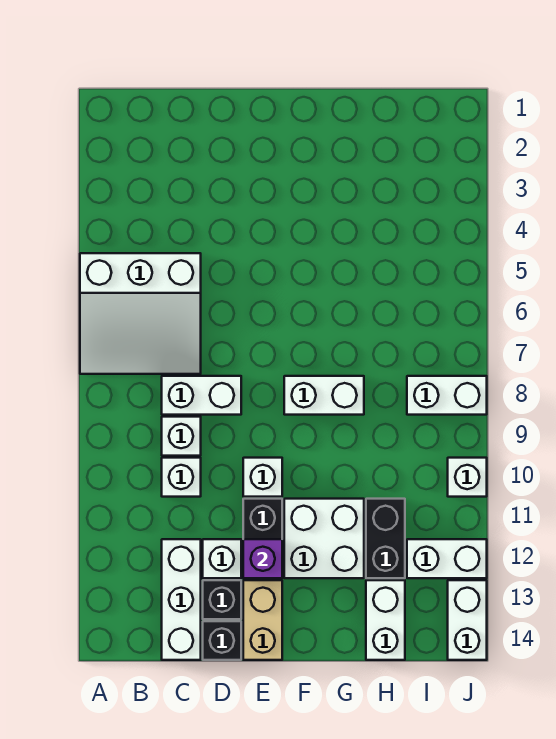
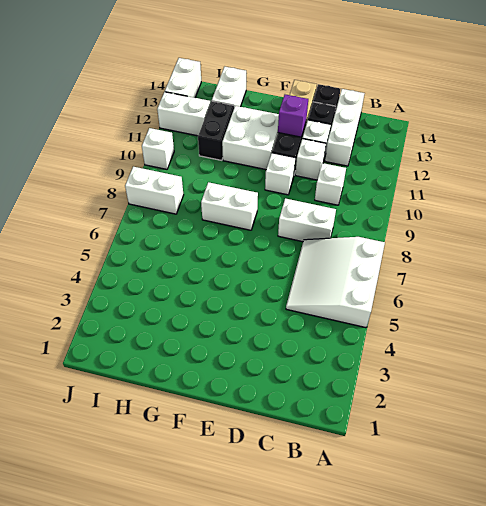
white 3x3 slope [80,253,201,374] -> white 3x3 slope turned to [286,237,385,328]
white 1x1 brick [162,417,201,456] -> white 1x1 brick moved to [295,139,326,180]

